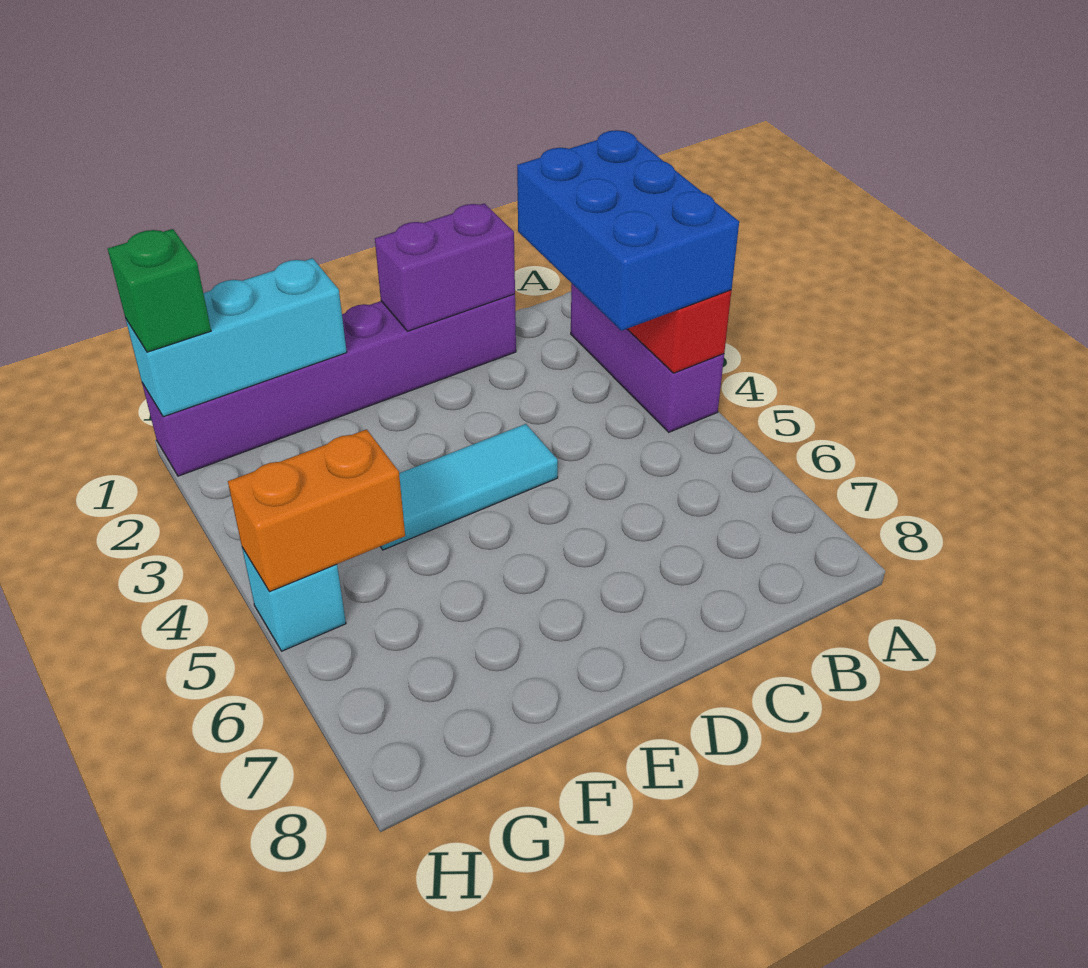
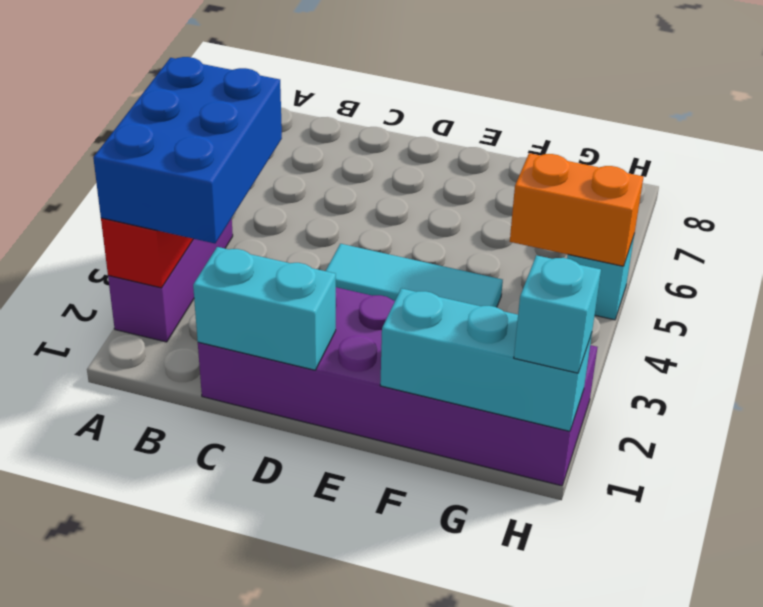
purple 1x6 brick [142,294,516,476] -> purple 2x6 brick [198,287,597,486]
purple 1x2 brick [375,203,515,331] -> cyan 1x2 brick [193,247,336,370]
green 1x1 brick [108,229,211,352] -> cyan 1x1 brick [514,255,601,373]

